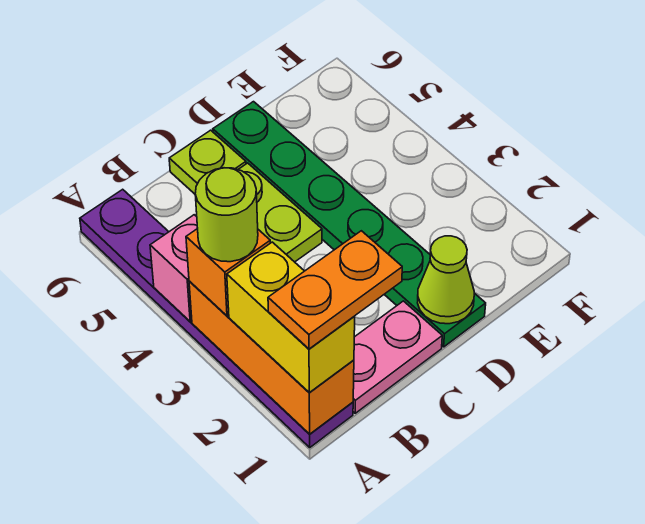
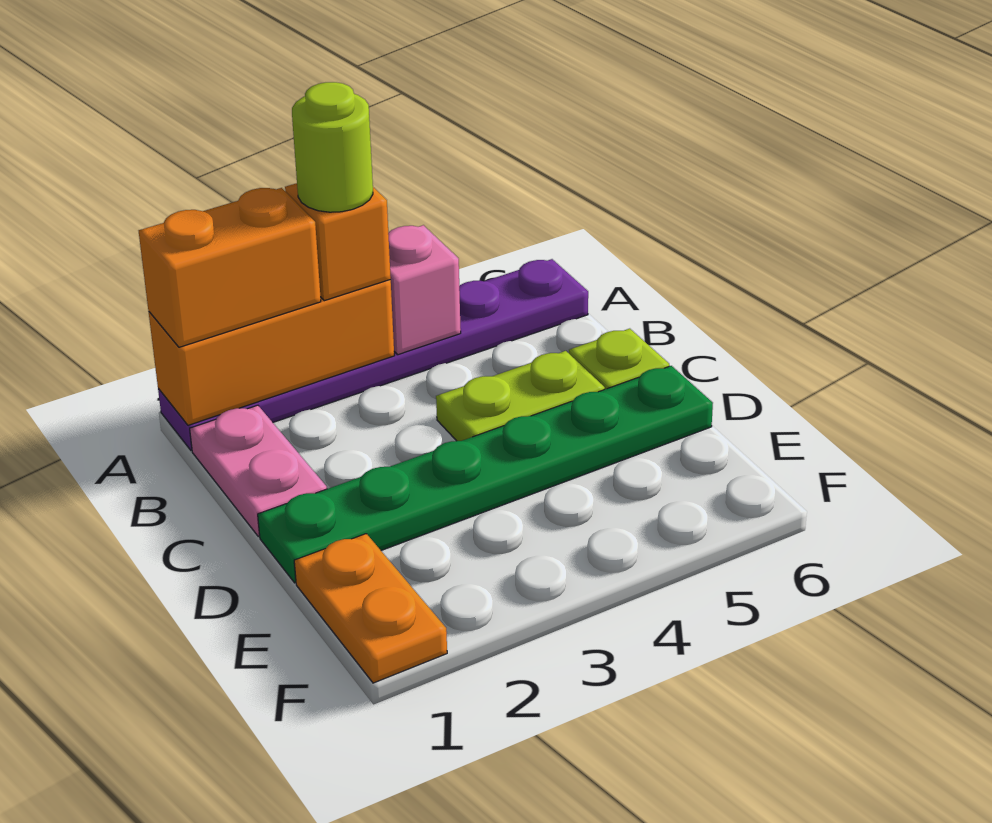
yellow 1x2 brick [227,242,355,392] -> orange 1x2 brick [139,188,321,347]
orange 1x2 plate [268,231,402,349] -> orange 1x2 plate moved to [294,534,447,683]
lime 1x1 cone [418,236,474,324] -> none

